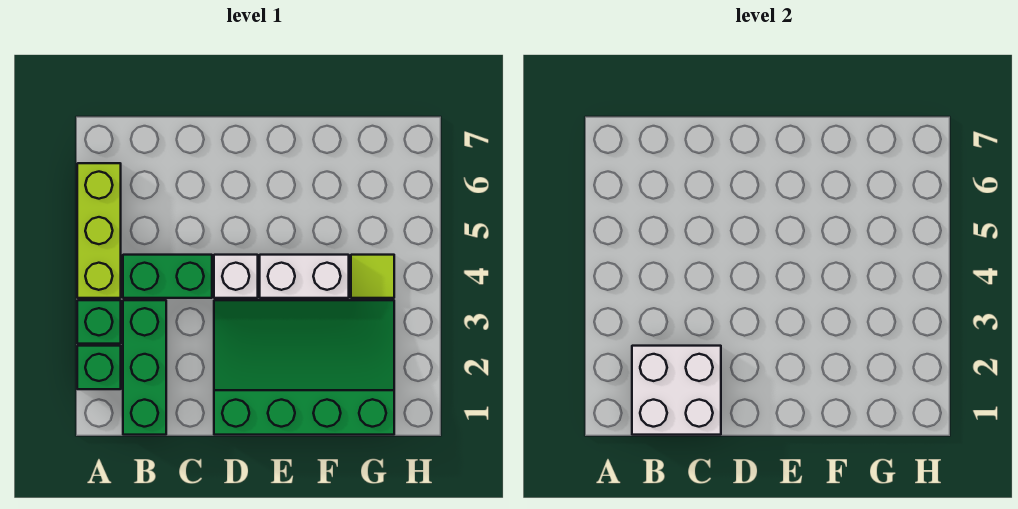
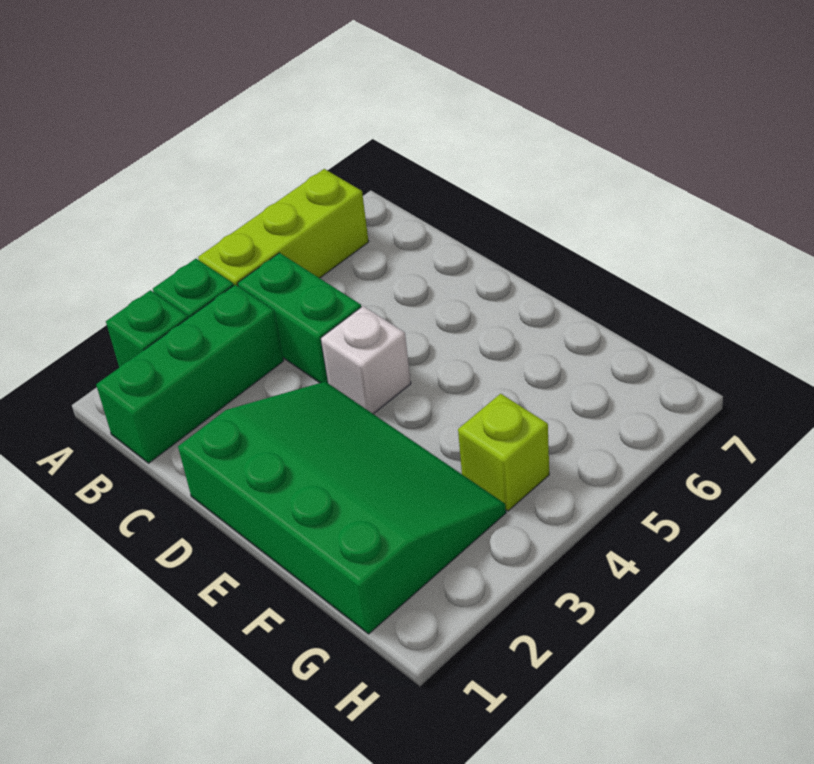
white 2x2 brick [632,346,721,435] -> none
white 1x2 brick [260,255,349,298] -> none
lime 1x1 tile [351,255,394,298] -> lime 1x1 brick [458,394,549,511]

